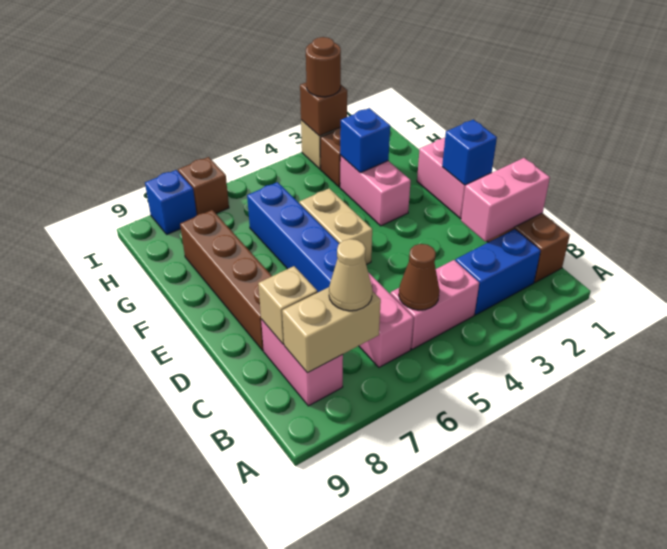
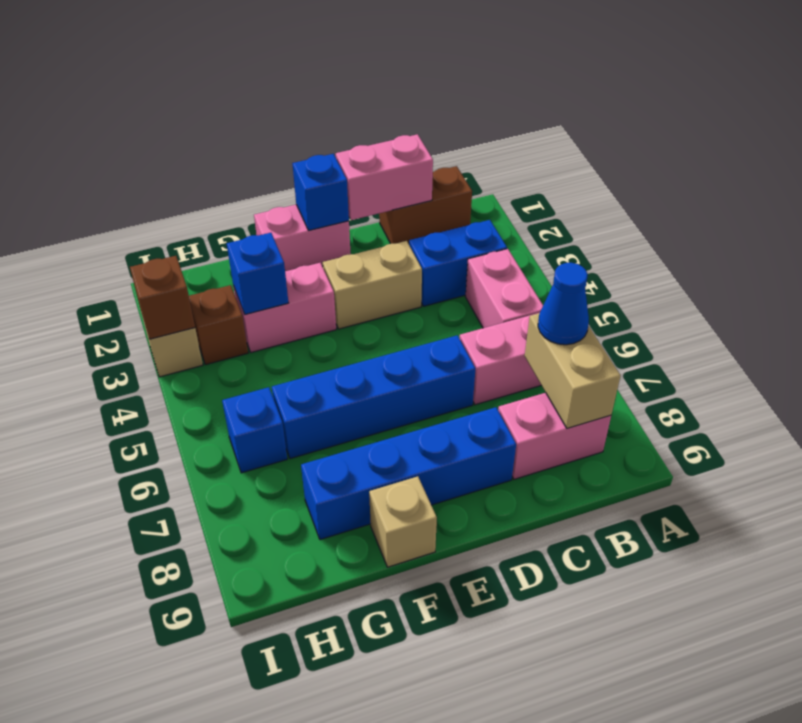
blue 1x2 brick [455,229,541,315] -> blue 1x2 brick turned to [409,220,507,306]
brown 1x1 cone [399,244,439,310] -> none
tan 1x1 cone [329,239,372,311] -> blue 1x1 cone [538,263,589,345]
pink 1x2 brick [461,158,550,242] -> pink 1x2 brick turned to [336,134,433,220]
tan 1x1 brick [258,266,318,344] -> tan 1x1 brick moved to [369,476,437,567]
brown 1x4 brick [180,210,272,351] -> blue 1x4 brick [301,407,516,540]
tan 1x2 brick [299,188,372,265] -> tan 1x2 brick moved to [323,241,422,329]
brown 1x1 round brick [306,37,341,97] -> none
brown 1x1 brick [178,157,229,215] -> none
blue 1x1 brick [145,170,197,234] -> blue 1x1 brick moved to [222,387,287,473]

